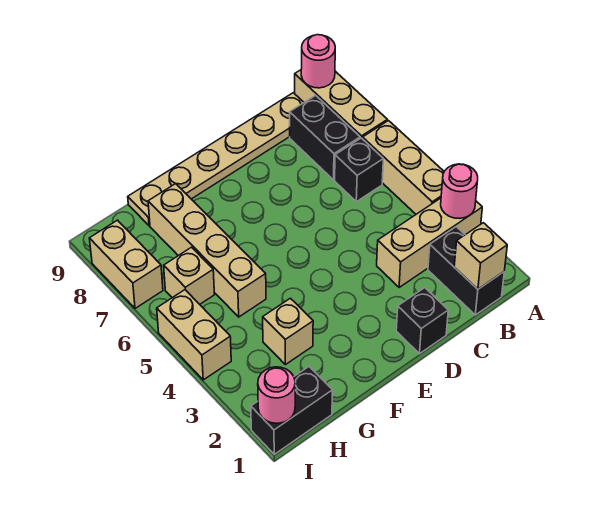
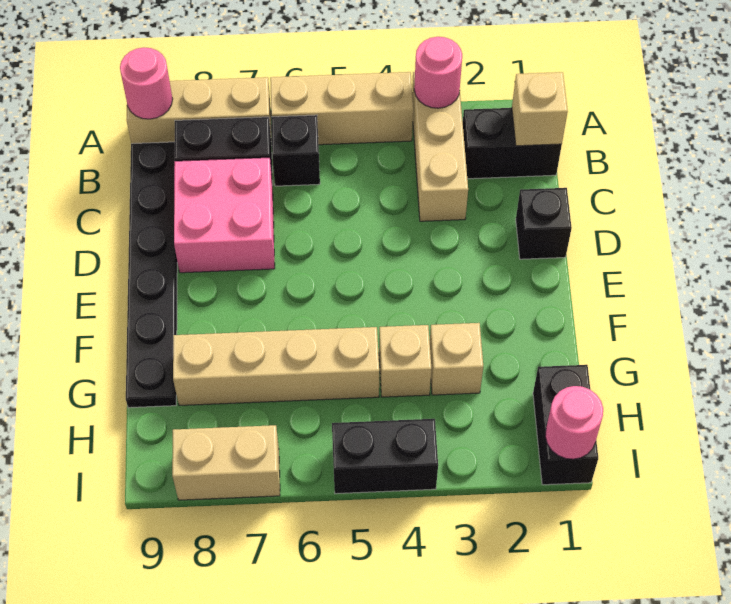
tan 1x6 plate [128,93,304,226] -> black 1x6 plate [126,142,177,408]
none -> pink 2x2 brick [174,158,275,273]
tan 1x1 brick [164,247,214,304] -> tan 1x1 brick moved to [379,325,431,397]
tan 1x2 brick [157,290,231,380] -> black 1x2 brick [332,419,438,494]

